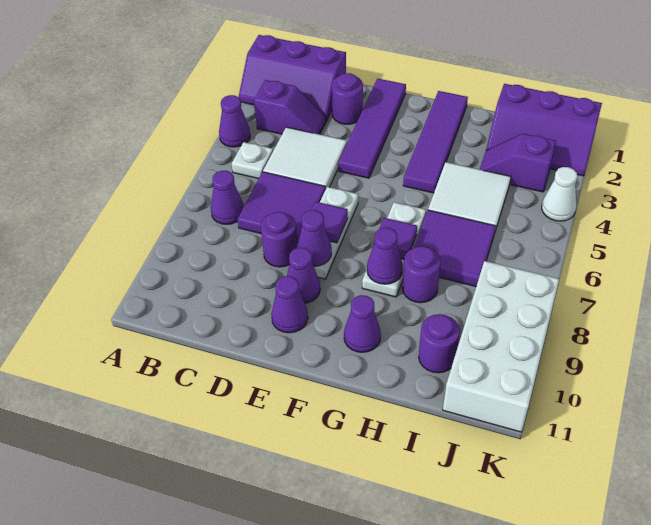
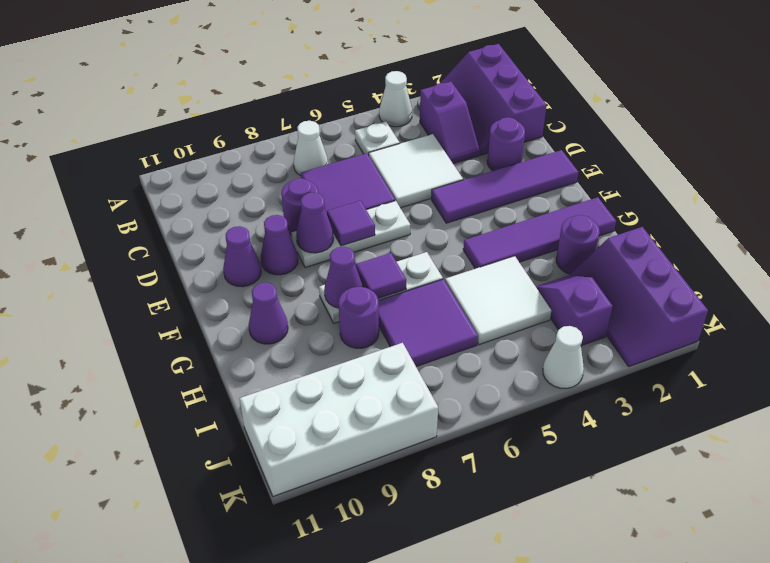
purple 1x1 cone [219,95,250,147] -> white 1x1 cone [379,71,412,127]
purple 1x1 cone [211,171,244,224] -> white 1x1 cone [293,121,328,176]
purple 1x1 round brick [419,314,460,373] -> purple 1x1 round brick moved to [556,215,600,274]

